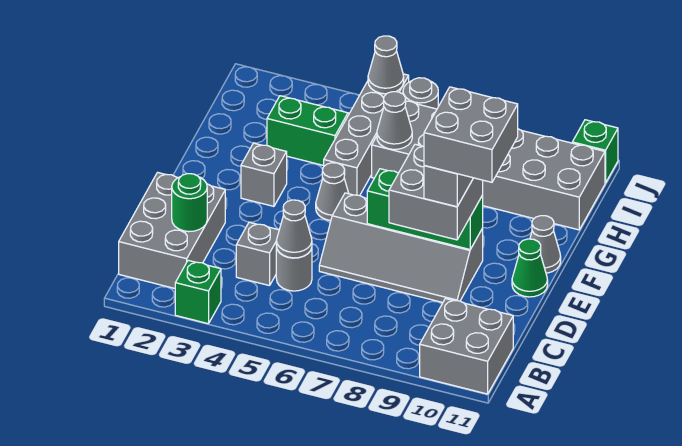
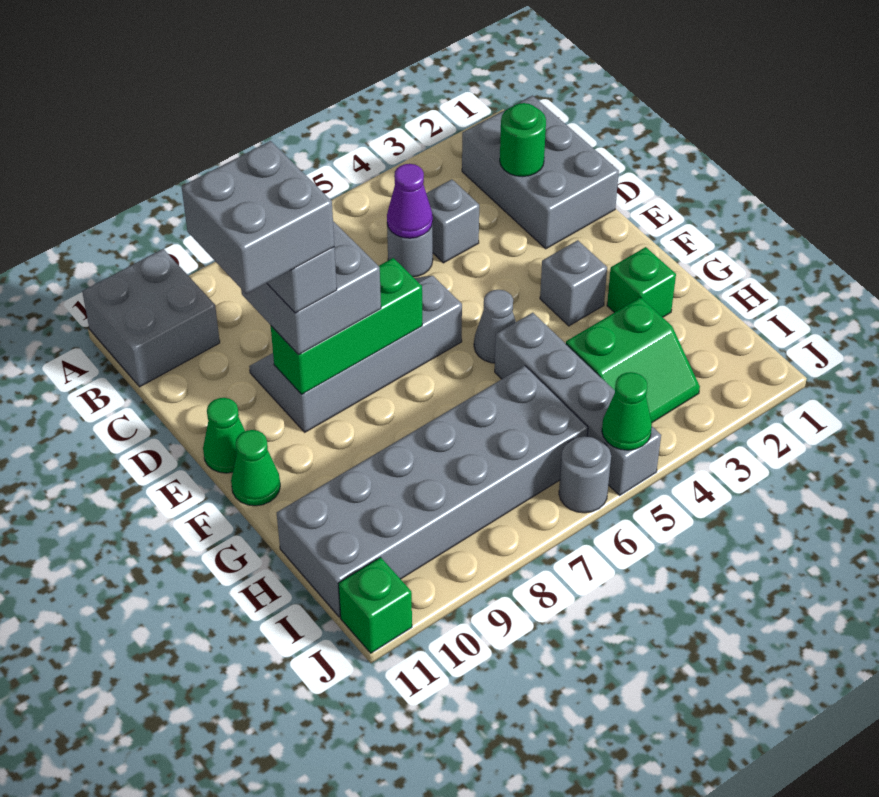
green 1x1 brick [175,260,221,324] -> green 1x1 brick moved to [607,247,676,317]
grey 1x1 cone [276,200,312,258] -> purple 1x1 cone [387,164,433,238]
grey 1x1 cone [530,216,561,273] -> green 1x1 cone [231,430,280,506]
grey 1x1 cone [377,92,412,149] -> none
grey 1x1 cone [368,36,404,94] -> green 1x1 cone [602,372,652,450]

